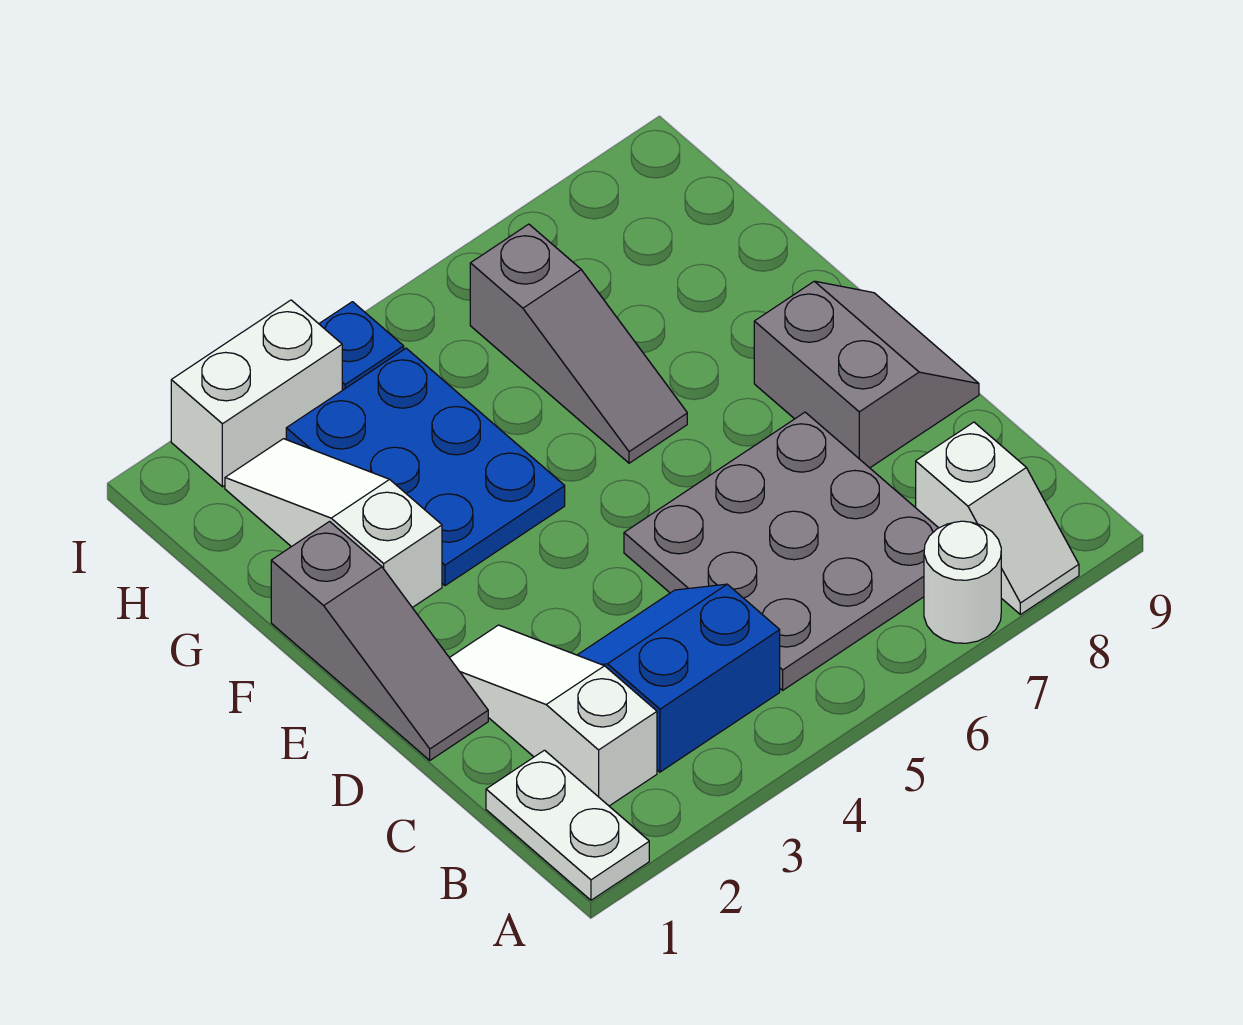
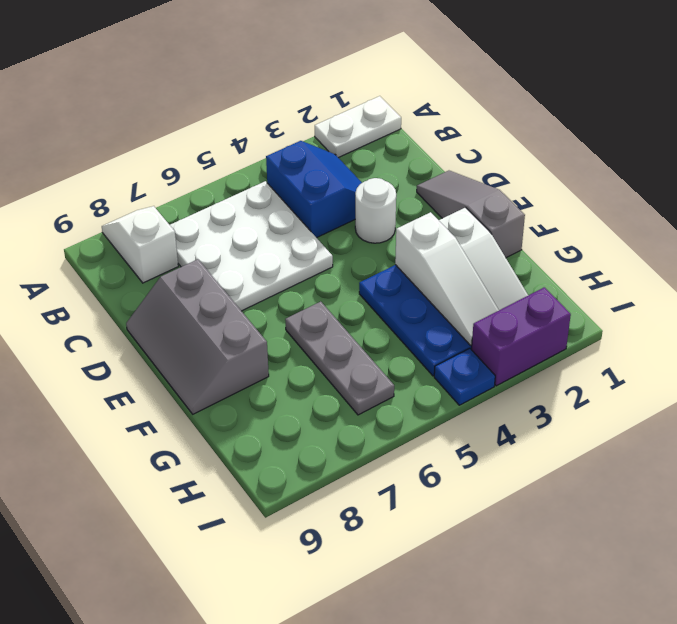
white 1x2 plate [486,750,649,900] -> white 1x2 plate turned to [315,96,401,158]
white 1x1 round brick [924,521,1001,643] -> white 1x1 round brick moved to [355,178,396,243]
white 1x3 slope [450,625,657,806] -> white 1x3 slope moved to [395,212,499,345]
blue 2x2 slope [578,584,780,772] -> blue 2x2 slope turned to [266,141,362,238]
grey 3x3 plate [624,412,938,690] -> white 3x3 plate [170,181,333,311]
grey 2x2 slope [754,281,979,468] -> grey 2x3 slope [126,259,269,414]
grey 1x3 slope [470,224,687,463] -> grey 1x3 plate [285,302,394,415]
white 1x2 brick [171,300,342,487] -> purple 1x2 brick [471,287,571,386]

